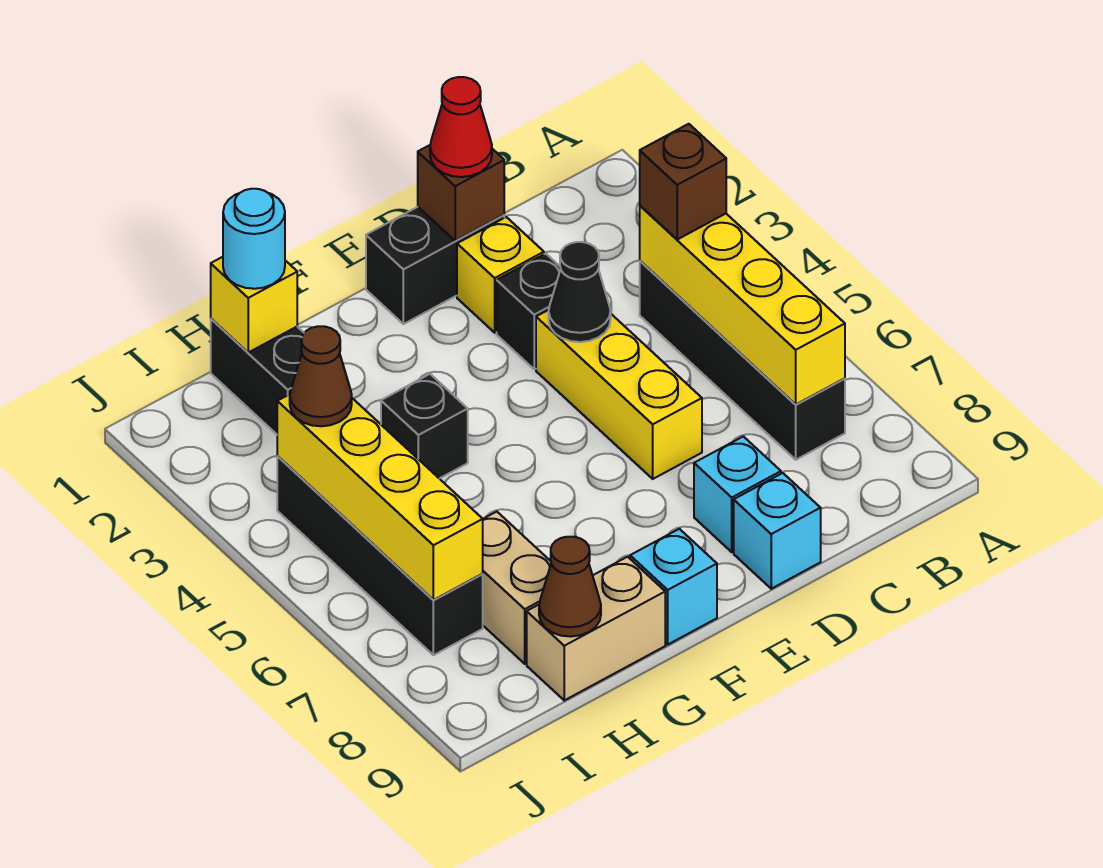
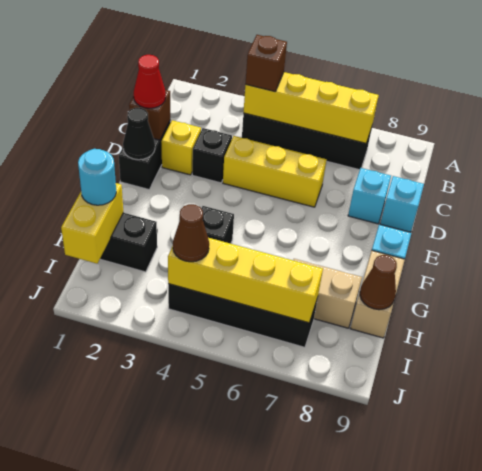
black 1x1 cone [549,242,611,342] -> black 1x1 cone moved to [123,108,155,160]
yellow 1x1 brick [211,257,297,352] -> yellow 1x2 brick [61,183,123,264]

